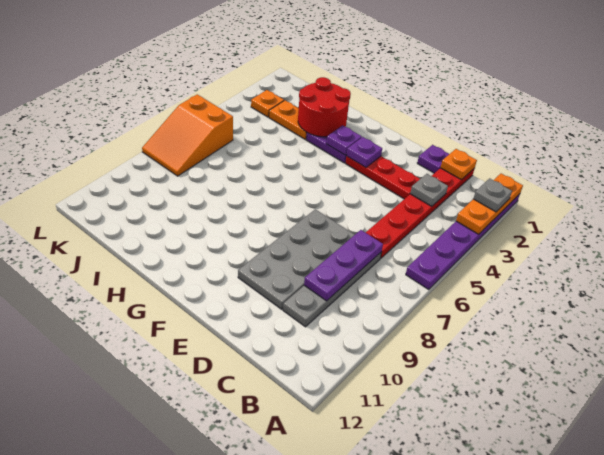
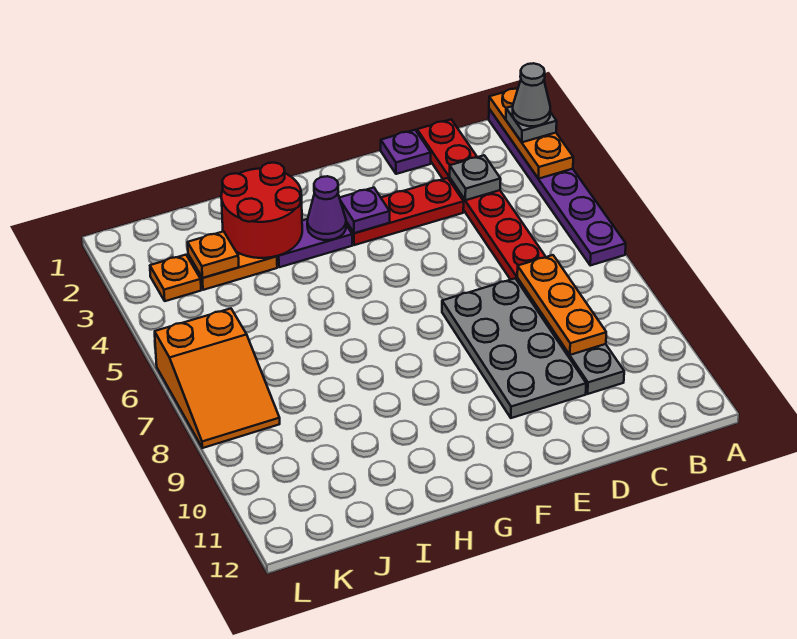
none -> grey 1x1 cone [513,63,550,126]
orange 1x1 plate [440,149,477,180] -> orange 1x1 plate moved to [188,231,239,278]
purple 1x3 plate [304,230,383,301] -> orange 1x3 plate [517,255,606,355]
purple 1x1 plate [326,125,362,155] -> purple 1x1 cone [307,176,346,240]

